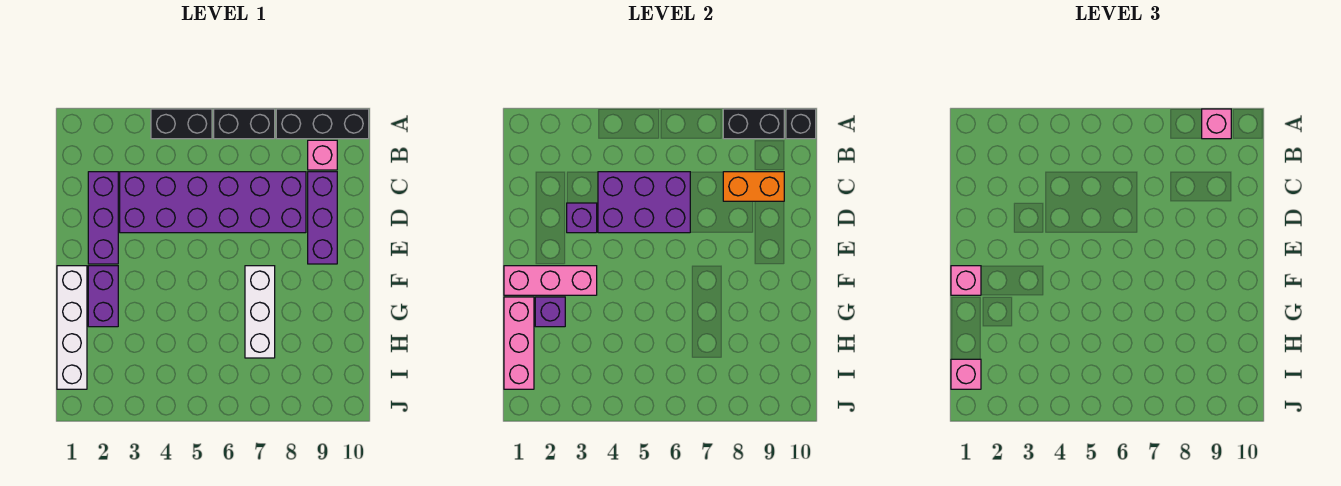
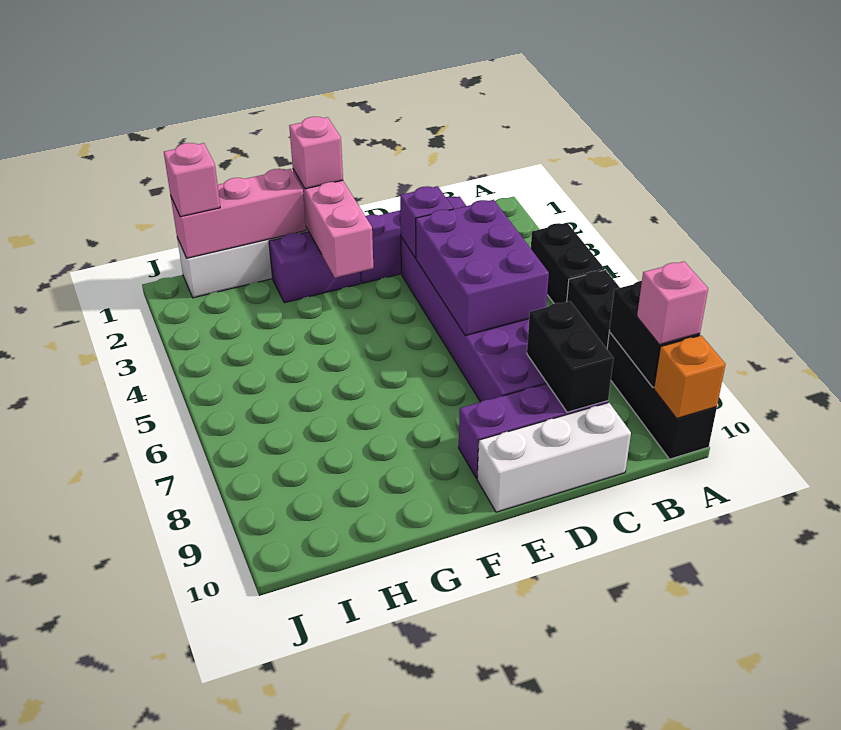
black 1x1 brick [786,109,816,139] -> orange 1x1 brick [654,335,726,418]
pink 1x1 brick [308,140,337,170] -> none
orange 1x2 brick [723,172,784,201] -> black 1x2 brick [527,301,614,412]
white 1x3 brick [245,266,275,358] -> white 1x3 brick moved to [477,403,631,512]
purple 1x1 brick [535,297,565,327] -> none

